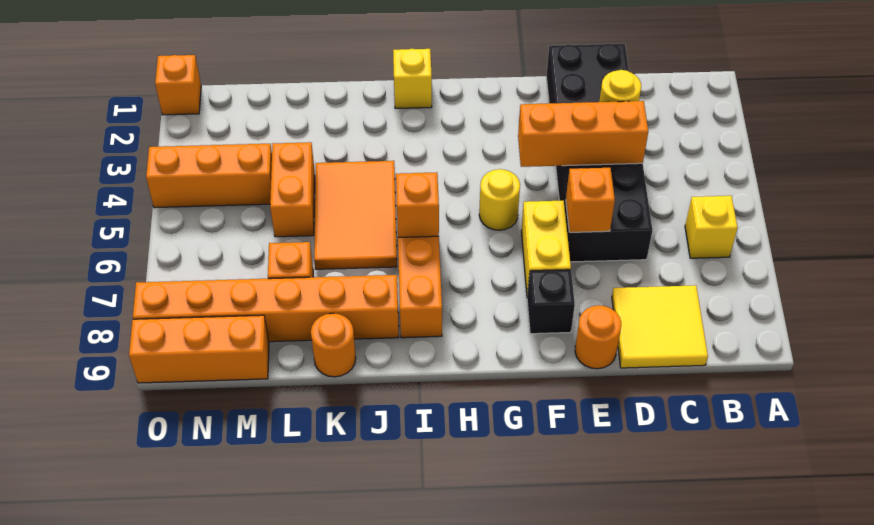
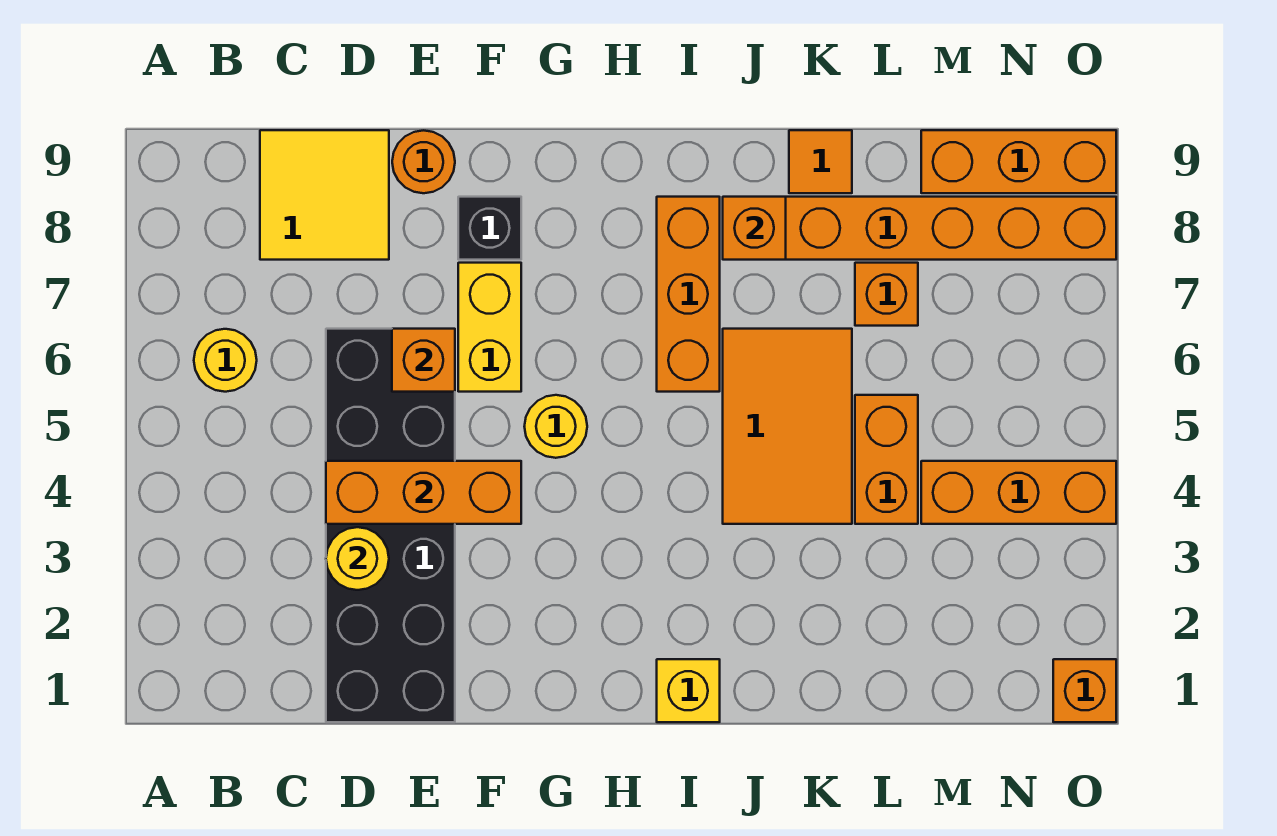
yellow 1x1 brick [685,196,738,258] -> yellow 1x1 round brick [194,329,257,392]
orange 1x1 brick [396,172,439,237] -> orange 1x1 brick moved to [723,197,786,260]
orange 1x1 round brick [311,313,356,377] -> orange 1x1 tile [789,130,852,193]

